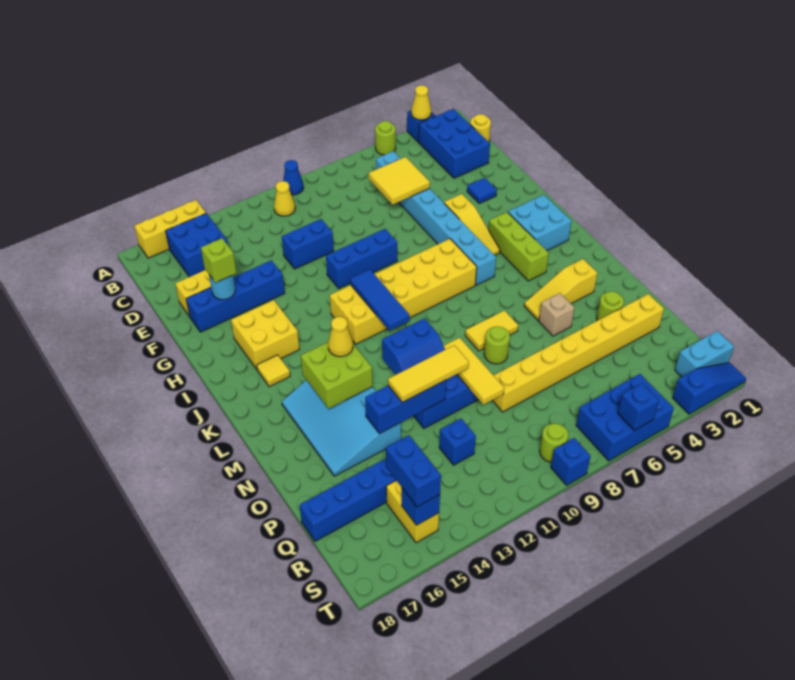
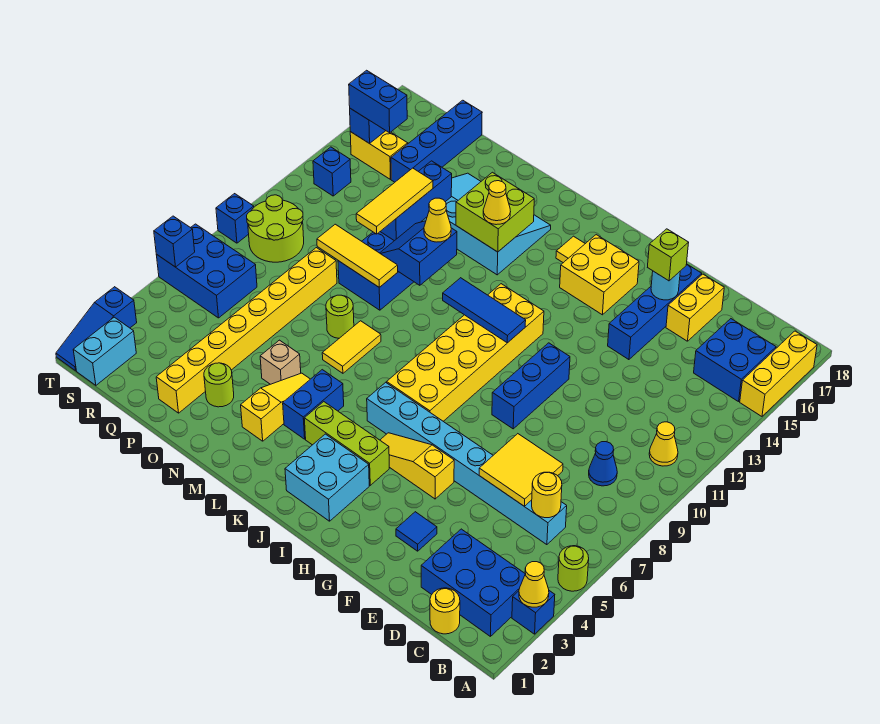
blue 1x1 cone [283,160,303,195] -> blue 1x1 cone moved to [589,442,617,486]
none -> yellow 1x1 round brick [532,472,562,518]
blue 1x2 brick [282,219,334,269] -> blue 1x2 brick moved to [283,370,344,439]
none -> yellow 1x1 cone [424,198,451,242]
blue 1x1 brick [439,419,476,465] -> blue 1x1 brick moved to [313,147,351,196]
blue 2x3 brick [576,374,674,461] -> blue 2x3 brick turned to [156,224,257,318]
lime 1x1 round brick [540,423,568,462] -> lime 2x2 round brick [247,195,304,262]

